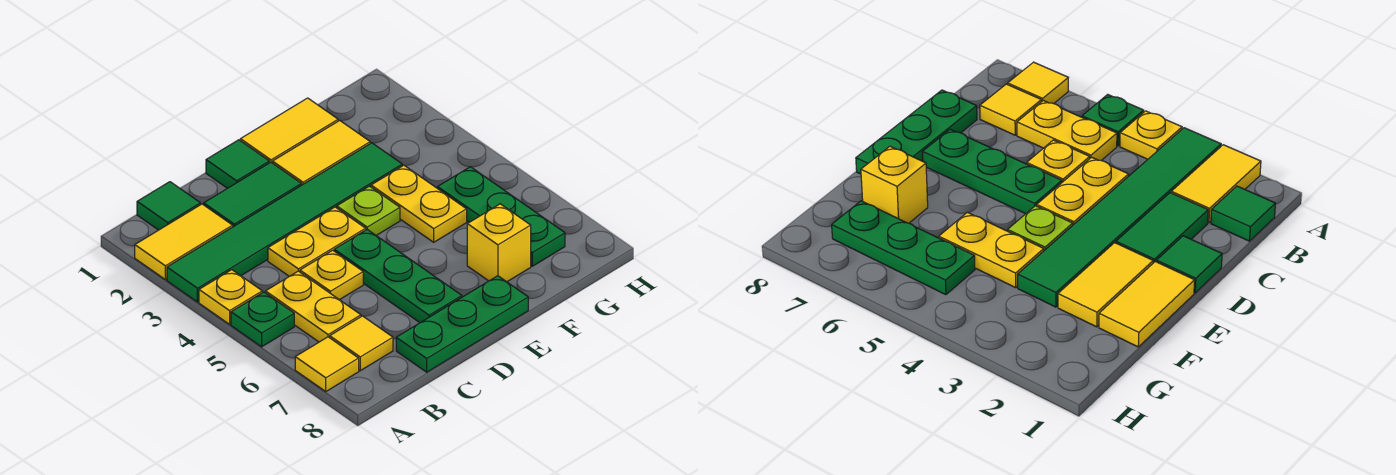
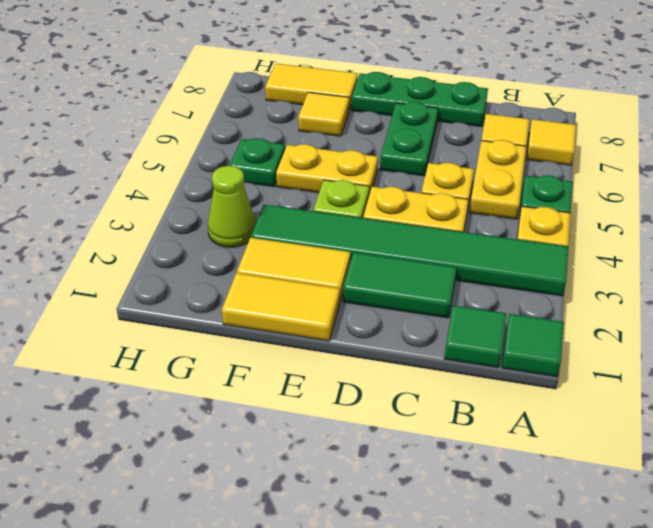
yellow 1x2 tile [135,204,233,280] -> yellow 1x2 tile moved to [265,64,358,110]
green 1x1 tile [206,140,269,188] -> green 1x1 tile moved to [502,314,564,377]
green 1x3 plate [334,230,462,323] -> green 1x2 plate [380,102,438,176]
yellow 1x2 plate [371,165,467,242] -> yellow 1x2 plate turned to [276,144,378,195]
yellow 1x1 brick [467,204,531,282] -> yellow 1x1 tile [298,92,349,136]
none -> lime 1x1 cone [208,166,256,247]
green 1x3 plate [438,167,565,266] -> green 1x1 plate [229,138,285,187]

